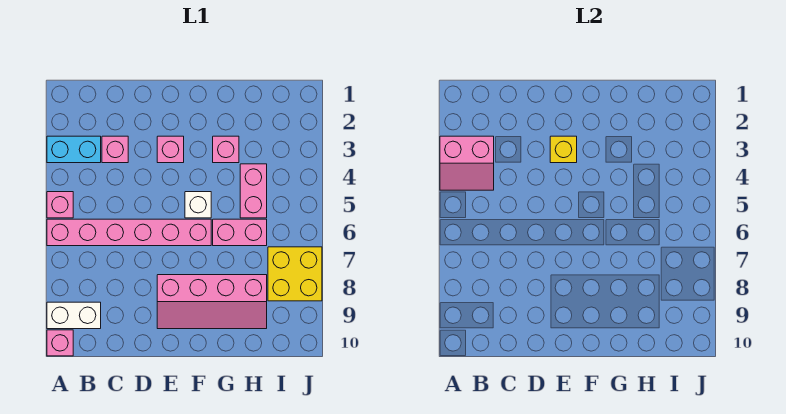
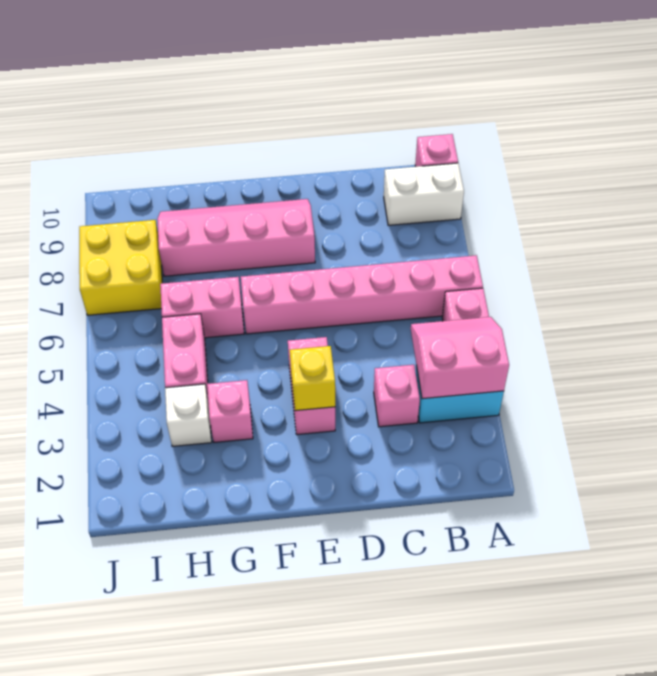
pink 1x1 brick [157,136,184,163] -> pink 1x2 brick [288,337,335,435]
white 1x1 brick [185,192,211,218] -> white 1x1 brick moved to [165,384,212,446]

